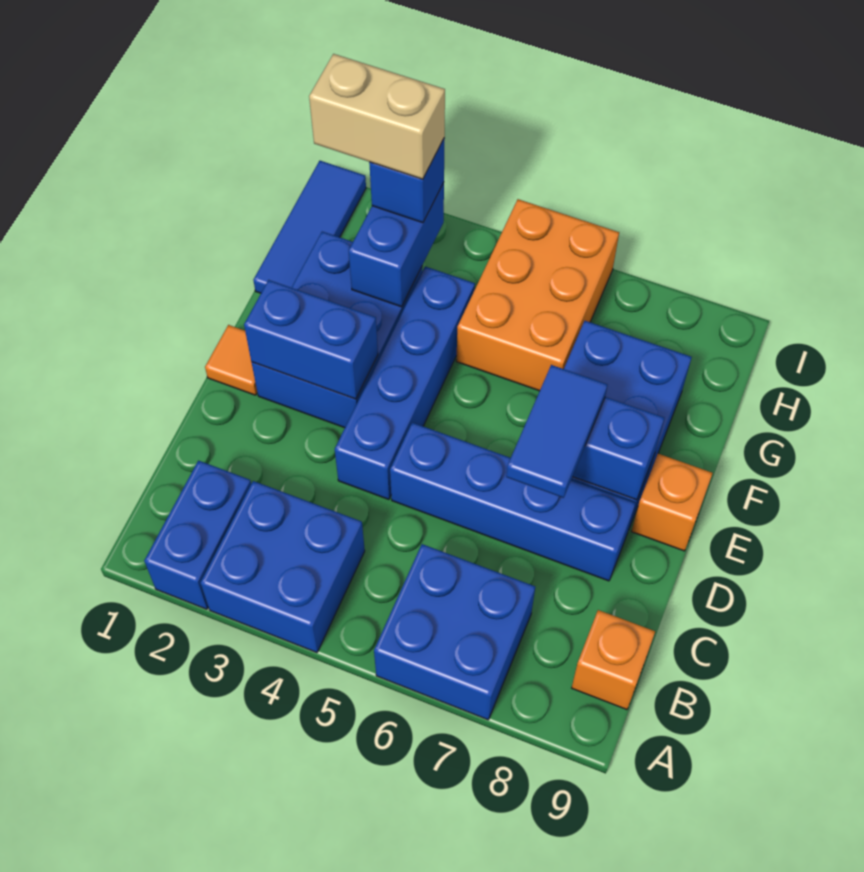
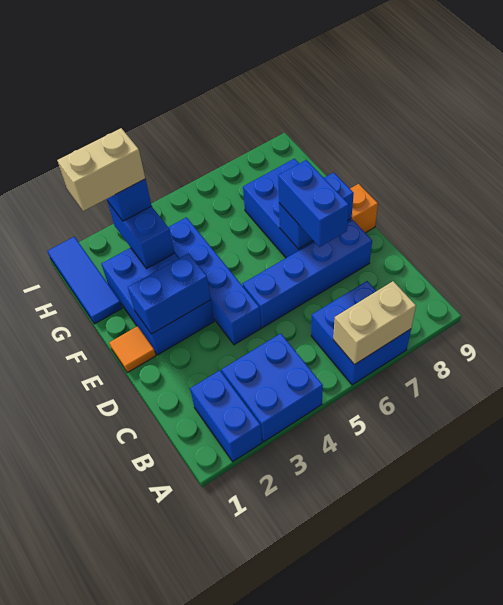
none -> tan 1x2 brick [333,281,416,365]
orange 1x1 brick [572,610,655,710] -> none
blue 1x2 tile [506,365,607,498] -> blue 1x2 brick [278,160,349,247]
orange 2x3 brick [456,199,619,391] -> none

